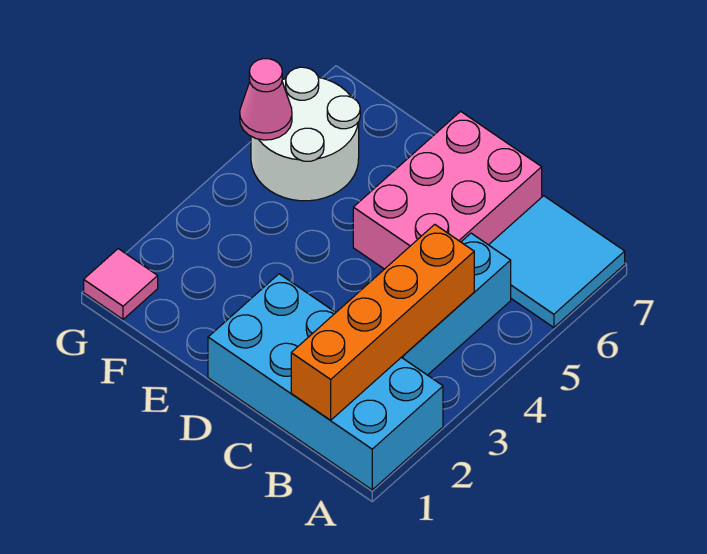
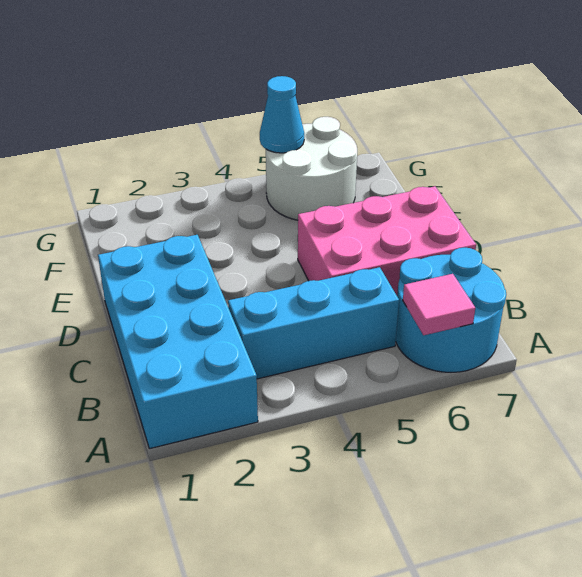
cyan 2x2 tile [489,196,625,328] -> cyan 2x2 round brick [396,248,506,372]
orange 1x4 brick [291,224,474,420] -> none
pink 1x1 tile [84,249,158,319] -> pink 1x1 tile moved to [403,274,475,335]
pink 1x1 cone [240,59,292,140] -> cyan 1x1 cone [260,76,304,153]

